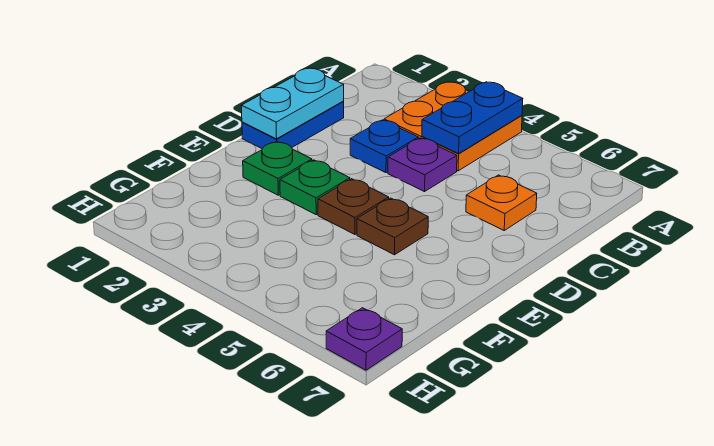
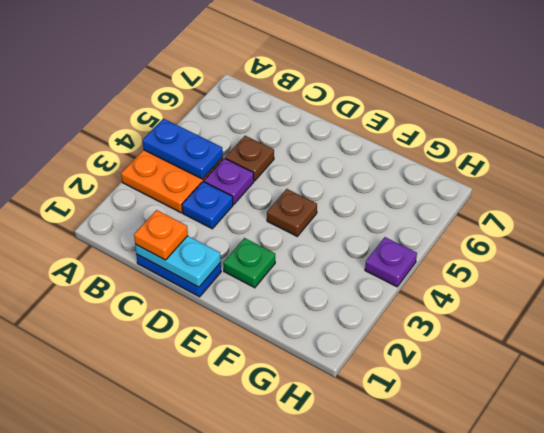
orange 1x1 plate [466,175,537,230] -> orange 1x1 plate moved to [134,210,188,260]
green 1x1 plate [280,160,350,215] -> none
brown 1x1 plate [357,198,428,255] -> brown 1x1 plate moved to [225,136,274,181]
purple 1x1 plate [326,308,402,370] -> purple 1x1 plate moved to [365,237,417,287]

